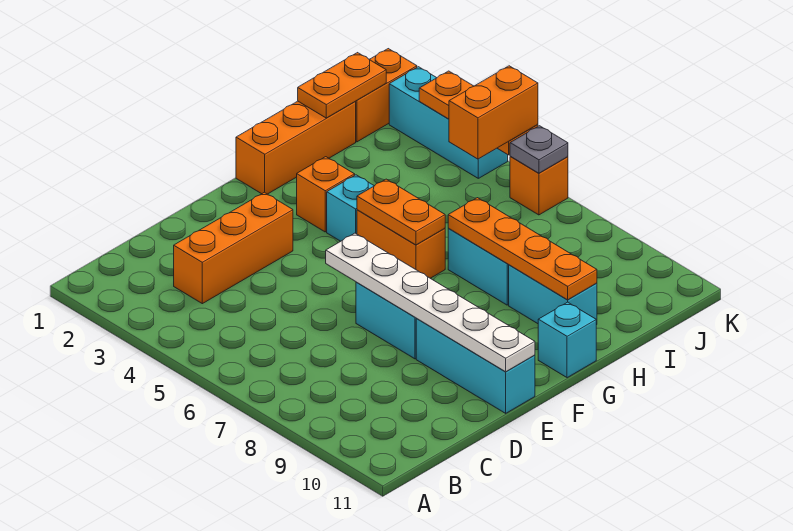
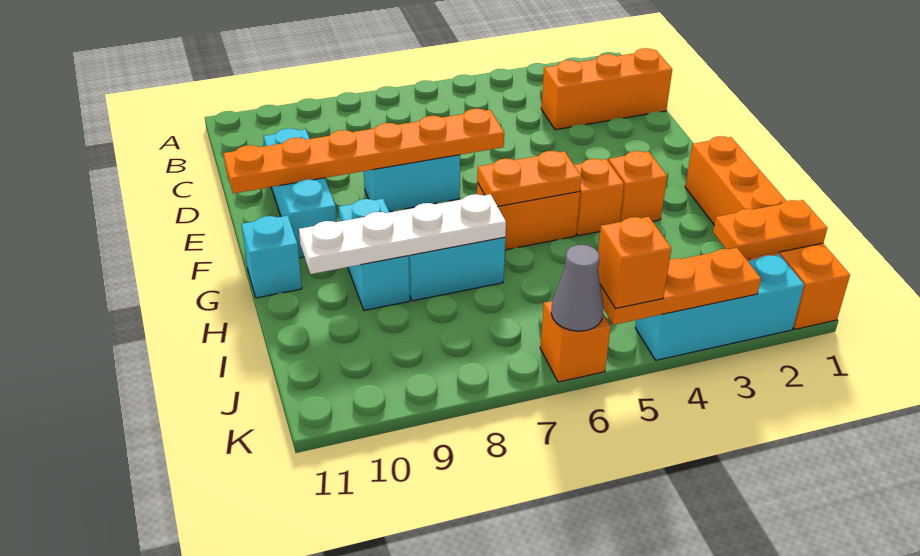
orange 1x3 brick [174,192,293,304] -> orange 1x3 brick turned to [541,48,672,130]
white 1x6 plate [326,233,535,372] -> orange 1x6 plate [223,109,504,193]
cyan 1x3 brick [416,319,535,413] -> cyan 1x3 brick turned to [264,128,337,258]
cyan 1x1 brick [327,175,374,241] -> orange 1x1 brick [574,159,624,236]
orange 1x4 plate [448,198,597,300] -> white 1x4 plate [299,194,506,274]
cyan 1x2 brick [509,265,597,325] -> cyan 1x2 brick turned to [339,199,410,310]
orange 1x2 plate [298,53,386,118] -> orange 1x2 plate turned to [713,200,827,259]
orange 1x2 brick [449,66,538,159] -> orange 1x1 brick [598,217,671,309]
grey 1x1 plate [510,126,568,173] -> grey 1x1 cone [551,245,604,331]

